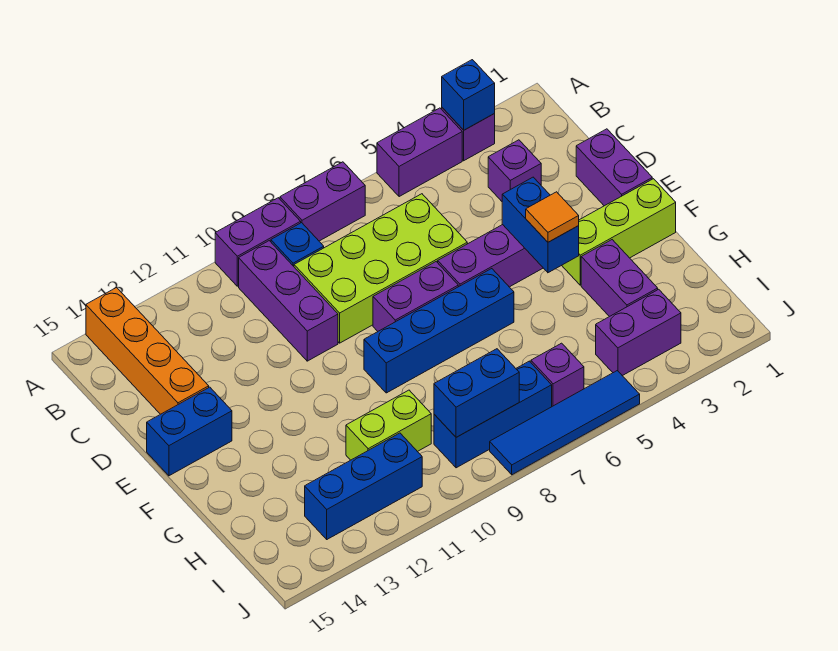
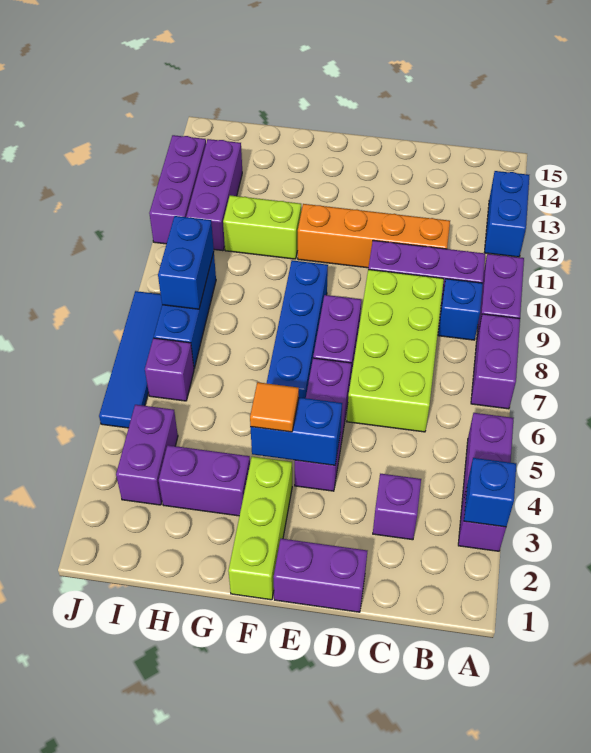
orange 1x4 brick [86,288,209,414] -> orange 1x4 brick moved to [298,204,450,268]
blue 1x2 brick [147,387,232,476] -> blue 1x2 brick moved to [484,171,529,257]
lime 1x2 brick [346,390,431,460] -> lime 1x2 brick turned to [223,195,301,259]
blue 1x3 brick [305,433,422,539] -> purple 1x3 brick [186,139,242,251]
none -> purple 1x3 brick [149,135,206,244]

